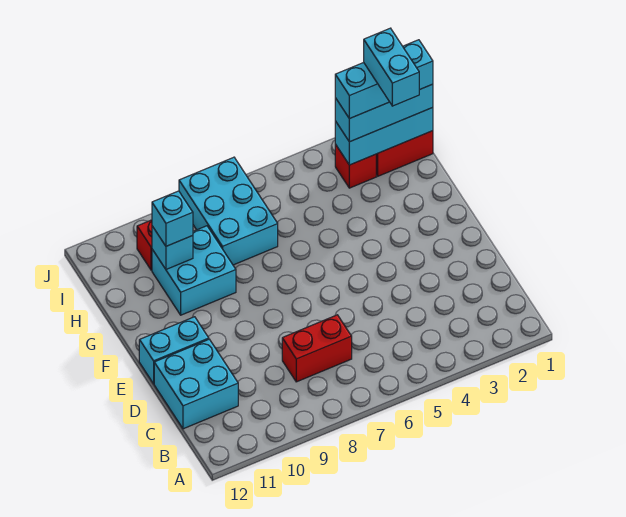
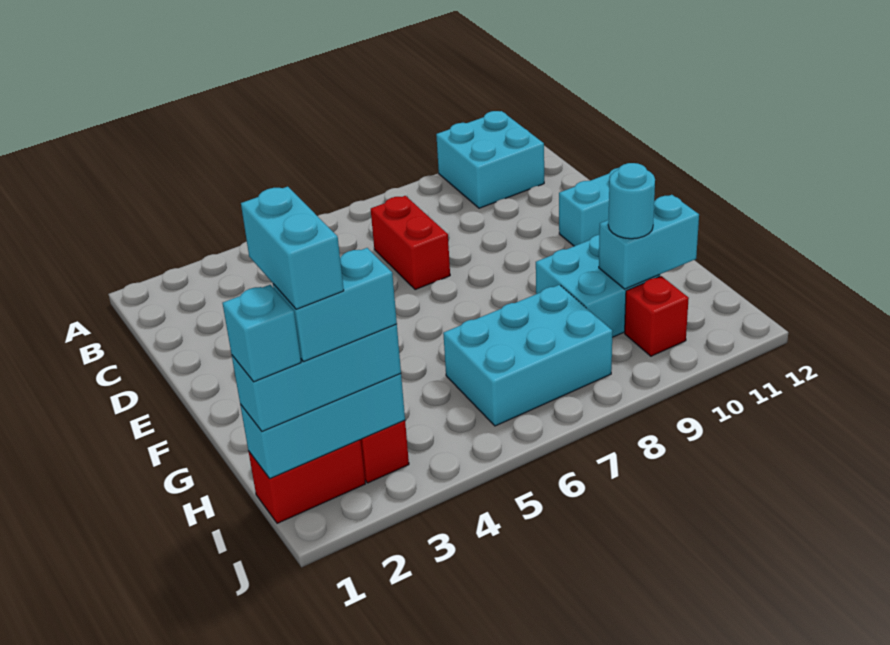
red 1x2 brick [282,315,352,382] -> red 1x2 brick turned to [371,196,450,290]
cyan 2x2 brick [154,339,238,429] -> cyan 2x2 brick moved to [436,111,544,208]
cyan 2x3 brick [179,157,278,265] -> cyan 2x3 brick turned to [443,285,612,426]
cyan 1x1 brick [152,226,193,269] -> cyan 1x2 brick [599,195,699,289]
cyan 1x1 brick [152,191,193,246] -> cyan 1x1 round brick [608,163,655,239]

